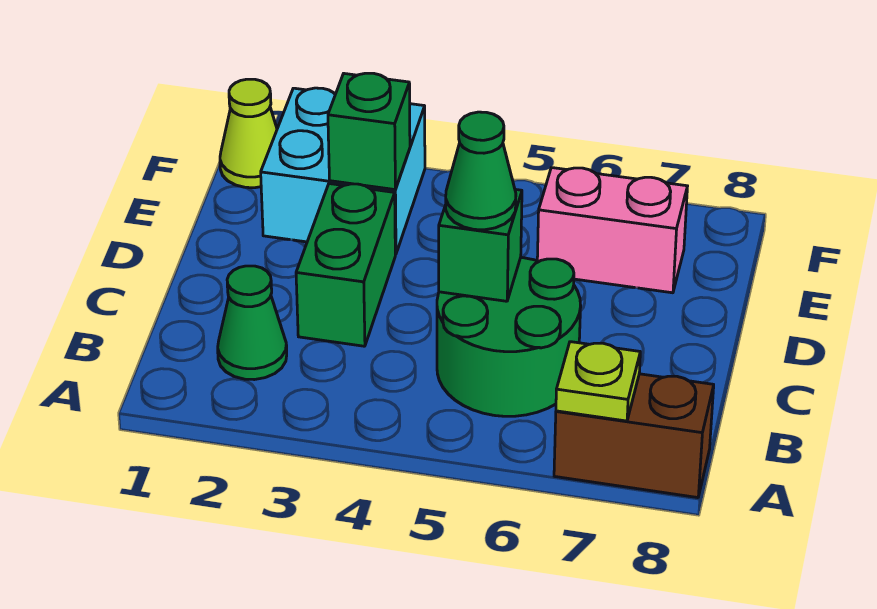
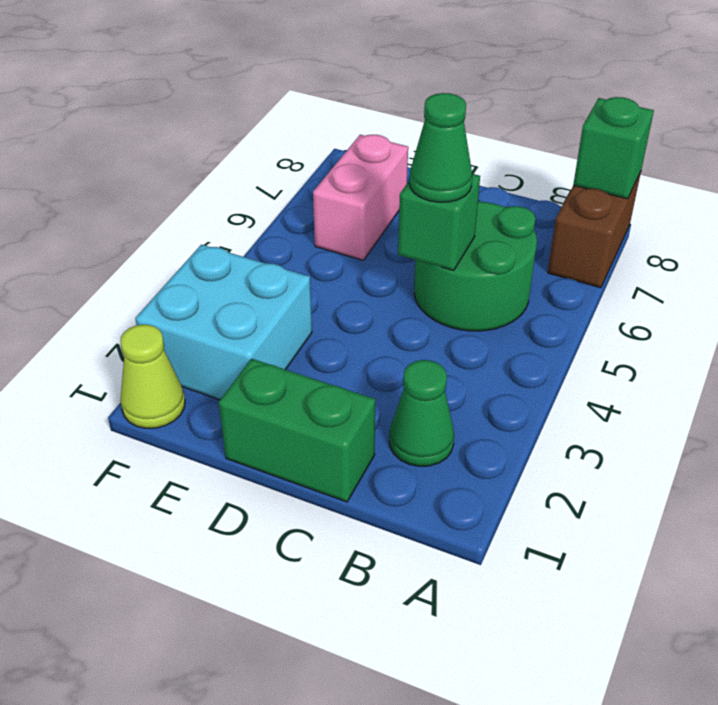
lime 1x1 plate [556,342,640,421] -> none
green 1x2 brick [296,184,395,346] -> green 1x2 brick moved to [219,359,375,502]
green 1x1 brick [328,73,410,190] -> green 1x1 brick moved to [573,97,654,199]

